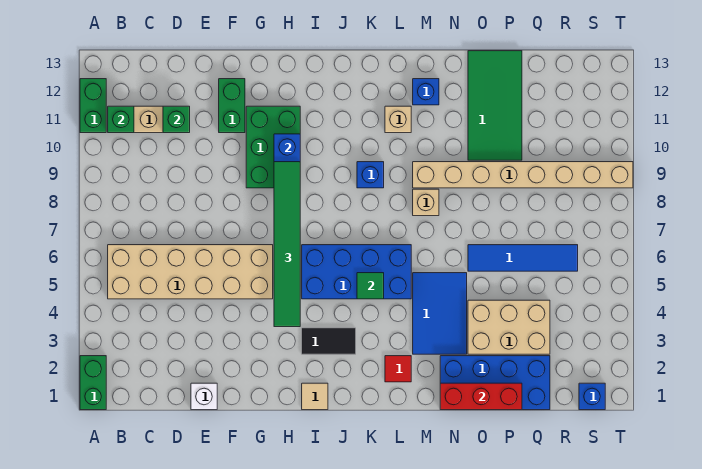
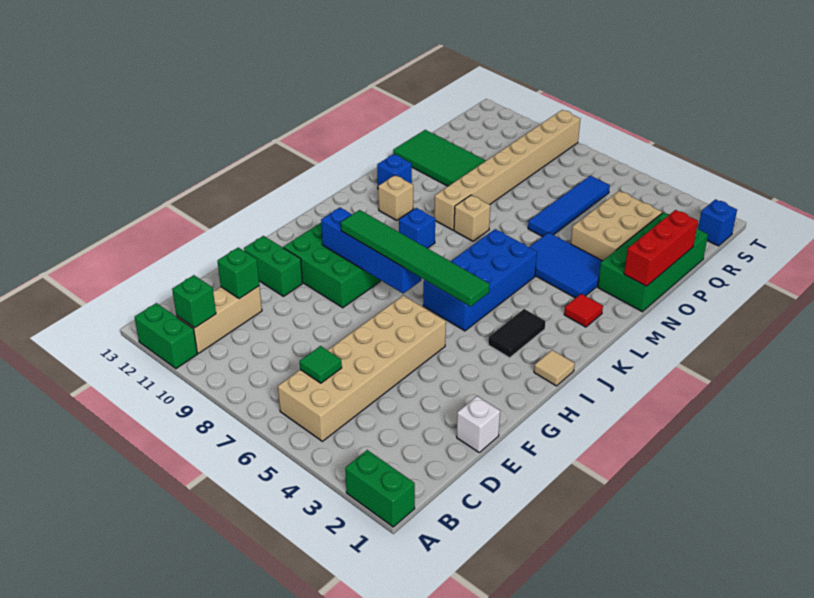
green 1x1 tile [357,273,384,299] -> green 1x1 tile moved to [300,346,342,383]
blue 2x4 brick [440,356,550,410] -> green 2x4 brick [598,212,708,312]

